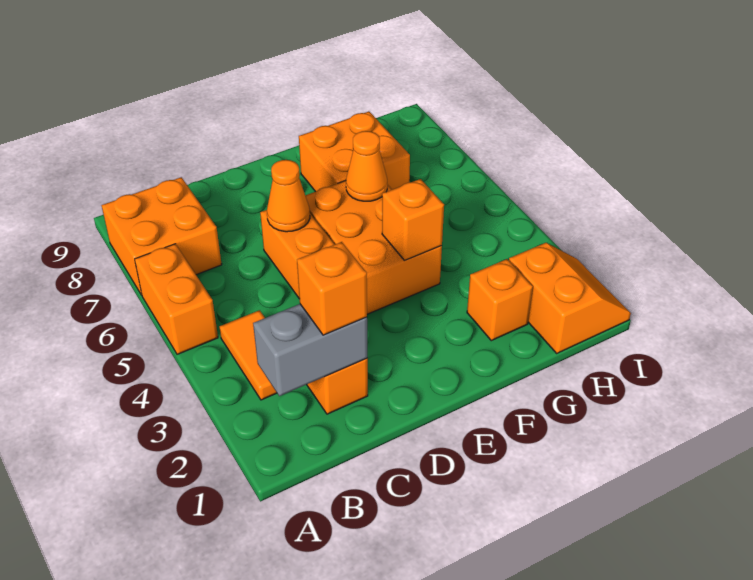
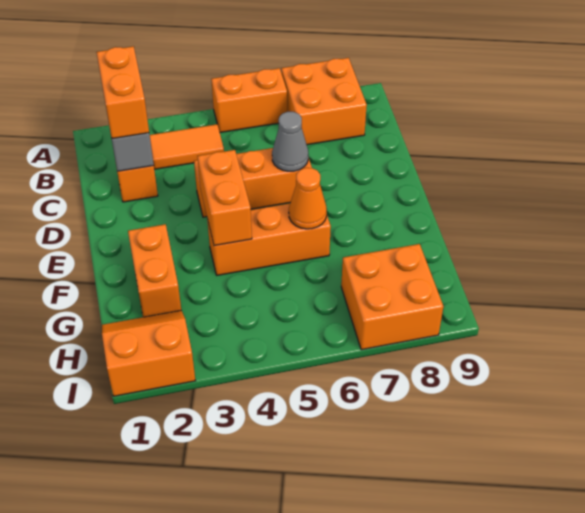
orange 1x1 brick [297,242,367,335] -> orange 1x2 brick [97,46,149,139]
orange 1x1 cone [267,160,310,232] -> grey 1x1 cone [272,112,308,171]
orange 2x3 brick [305,181,442,314] -> orange 1x3 brick [207,203,331,275]
orange 1x1 brick [382,179,444,260] -> orange 1x2 brick [197,150,252,246]
orange 2x2 brick [299,111,410,192] -> orange 2x2 brick moved to [341,244,443,350]
orange 1x1 brick [467,259,533,341] -> orange 1x2 brick [128,224,181,317]
orange 2x2 slope [509,243,631,353] -> orange 2x2 slope turned to [102,310,195,396]

